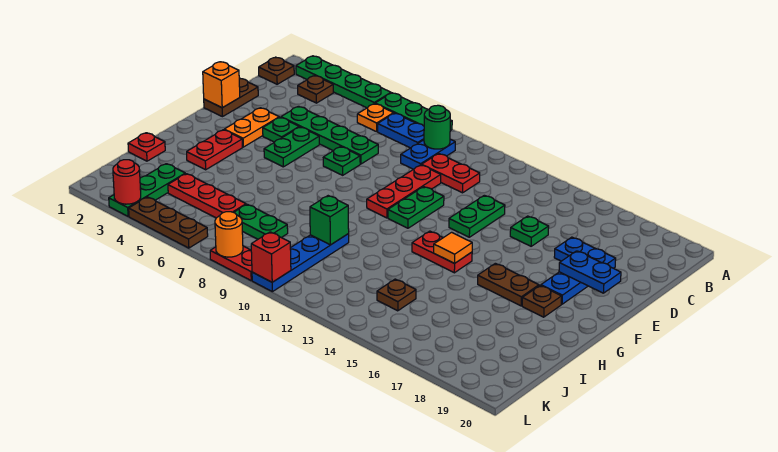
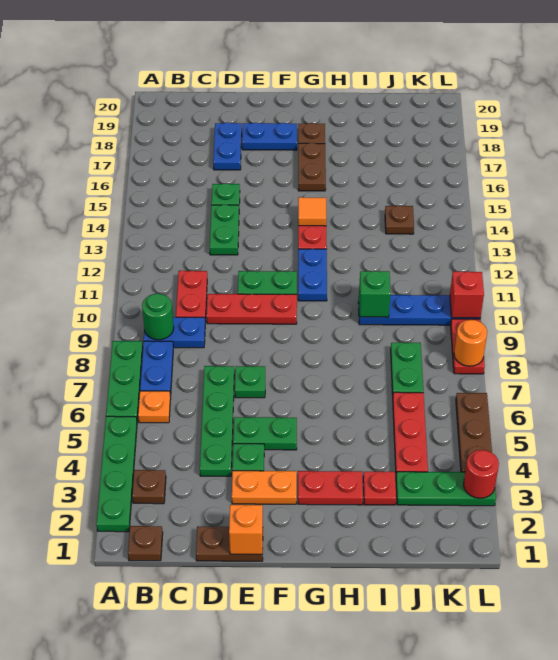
green 1x2 plate [449,195,505,237] -> green 1x2 plate turned to [210,205,239,255]
blue 1x2 plate [559,251,621,293] -> blue 1x2 plate moved to [298,249,327,301]
red 1x1 plate [128,133,165,161] -> red 1x1 plate moved to [363,472,396,505]

